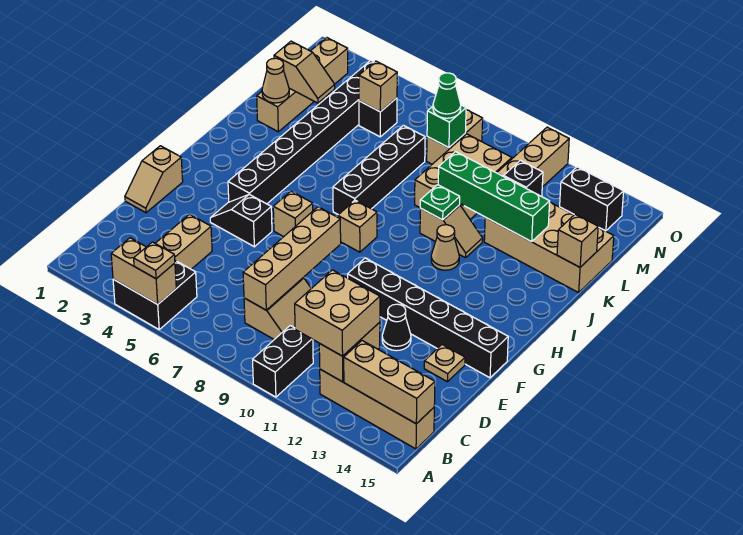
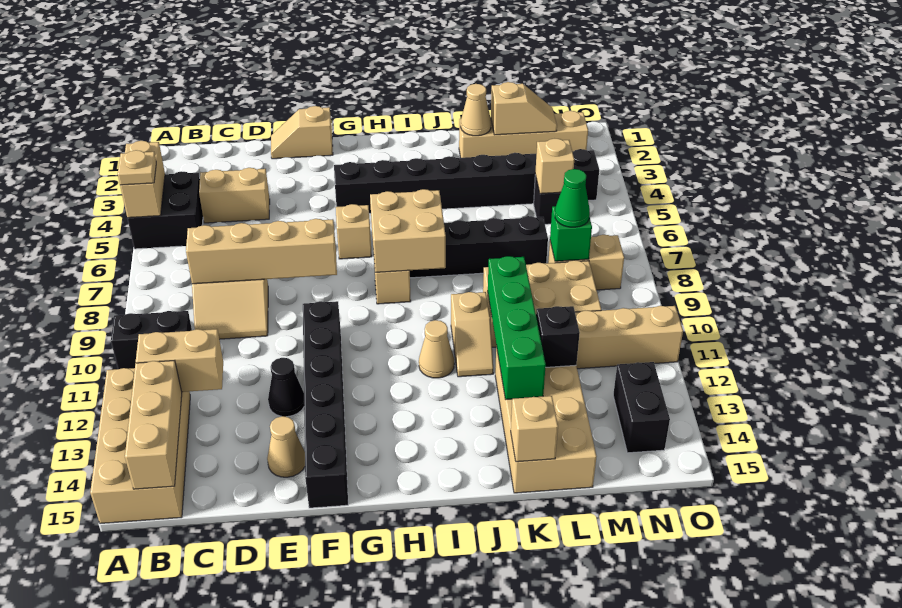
tan 2x2 brick [295,270,380,356] -> tan 2x2 brick moved to [370,189,446,272]
tan 1x4 brick [320,369,434,449] -> tan 2x4 brick [90,368,190,524]
tan 1x1 plate [424,345,465,382] -> tan 1x1 cone [267,416,305,477]
black 1x2 slope [210,194,272,247] -> none
green 1x1 plate [420,185,460,220] -> none
tan 1x2 slope [274,41,335,103] -> tan 1x2 slope turned to [491,82,557,135]

